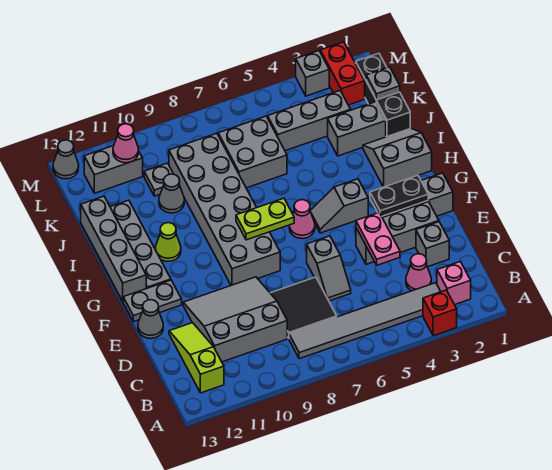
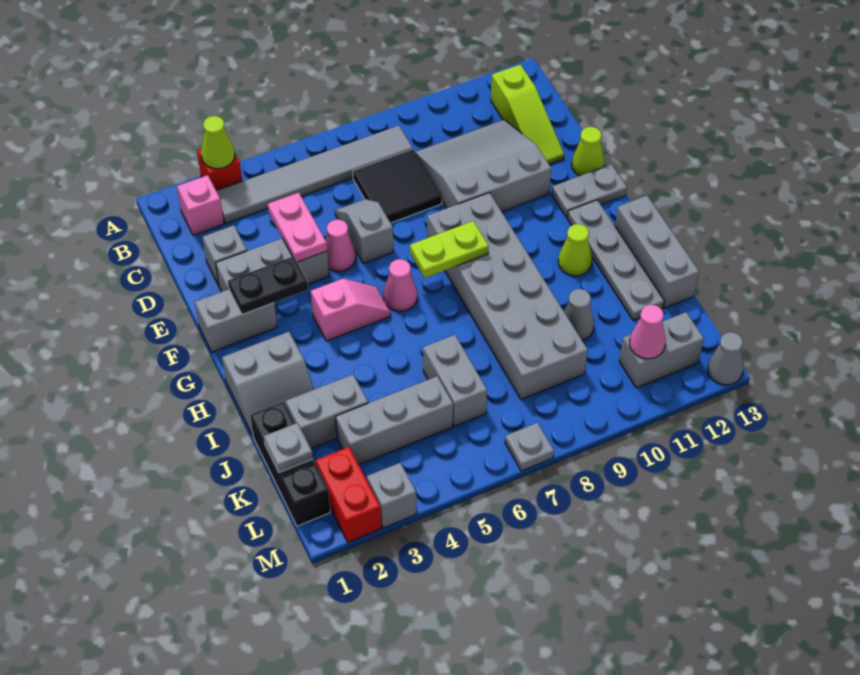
none -> lime 1x1 cone [201,116,235,169]
pink 1x1 cone [406,254,431,291] -> pink 1x1 cone moved to [326,219,356,271]
grey 3x3 slope [183,277,287,362] -> grey 3x3 slope turned to [416,120,551,212]
grey 1x1 cone [138,300,163,339] -> lime 1x1 cone [572,127,604,176]
grey 1x2 slope [310,179,368,233] -> pink 1x2 slope [311,279,391,341]
grey 1x4 brick [81,196,146,301] -> grey 1x3 brick [615,196,699,308]
grey 2x2 brick [218,116,287,188] -> grey 1x2 brick [423,335,487,426]
grey 1x1 plate [144,163,173,196] -> grey 1x1 plate moved to [505,423,554,471]

